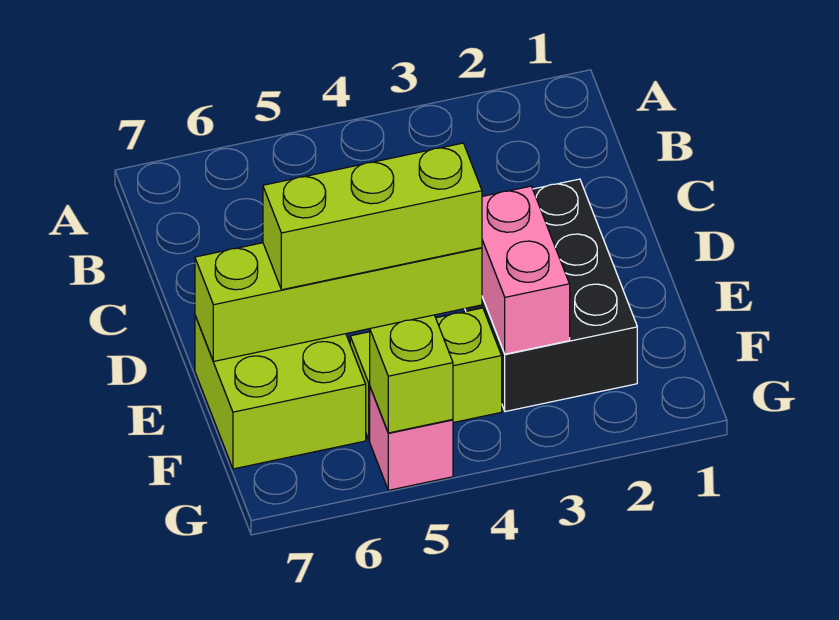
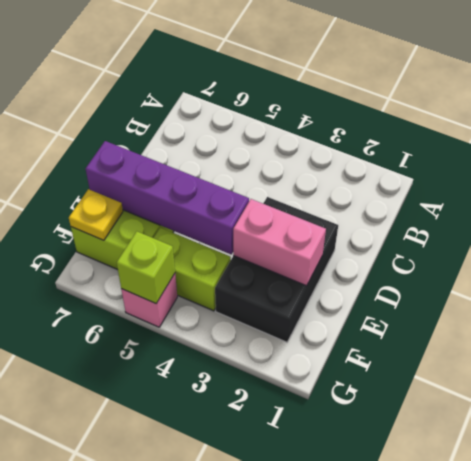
pink 1x2 brick [482,186,570,354] -> pink 1x2 brick turned to [233,199,326,286]
lime 1x4 brick [195,243,482,361] -> purple 1x4 brick [86,141,249,255]
lime 1x3 brick [263,143,482,290] -> none
none -> yellow 1x1 plate [69,189,123,240]

